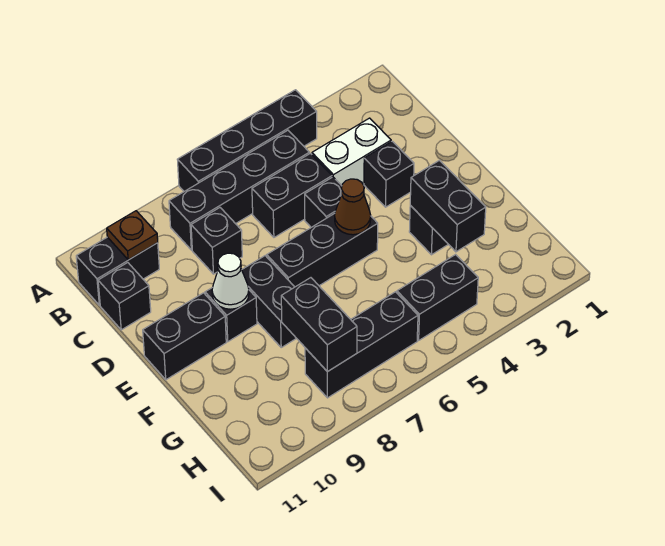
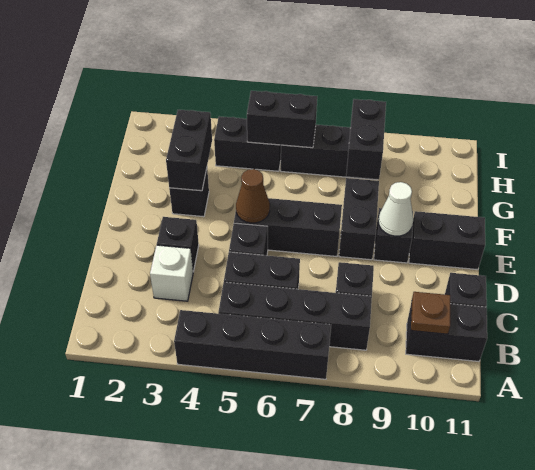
white 1x2 brick [312,118,391,186] -> white 1x1 brick [150,245,193,301]
none -> black 1x2 brick [247,91,317,148]

